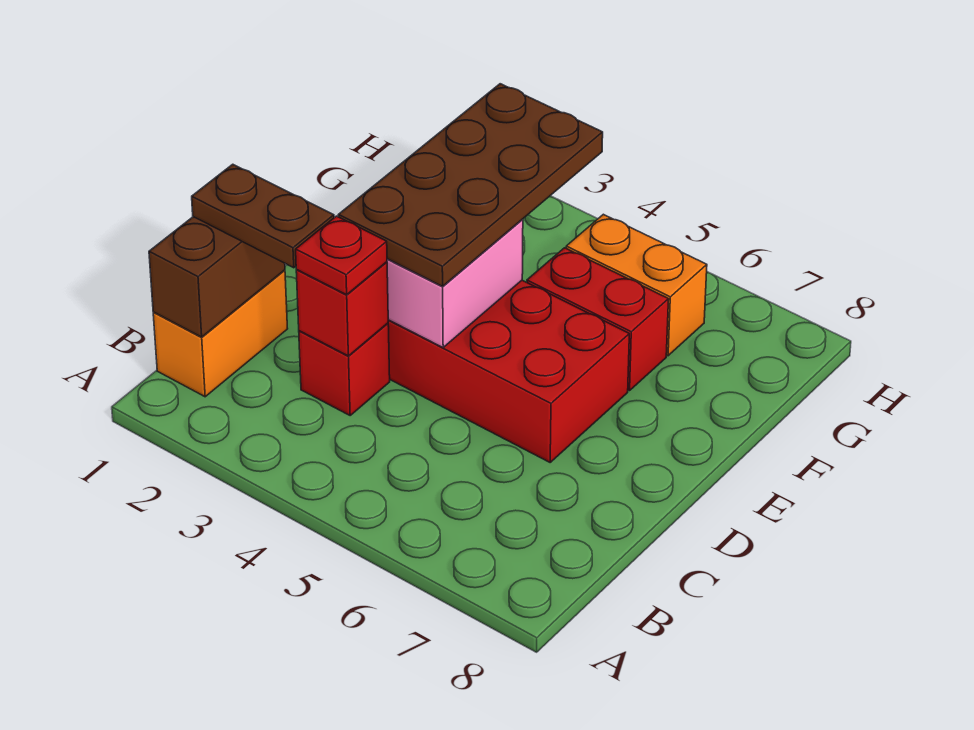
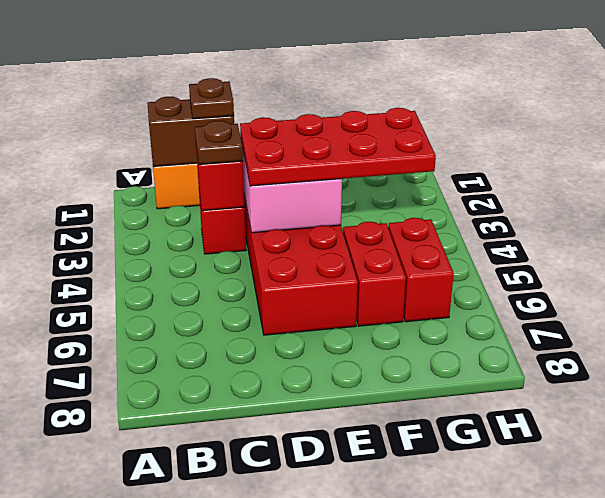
brown 1x2 plate [192,164,334,268] -> brown 1x1 plate [189,78,234,119]
red 1x1 plate [296,216,387,295] -> brown 1x1 plate [195,121,243,164]
brown 2x4 plate [338,84,603,286] -> red 2x4 plate [240,108,436,186]
orange 1x2 brick [566,214,707,356] -> red 1x2 brick [388,218,454,322]

